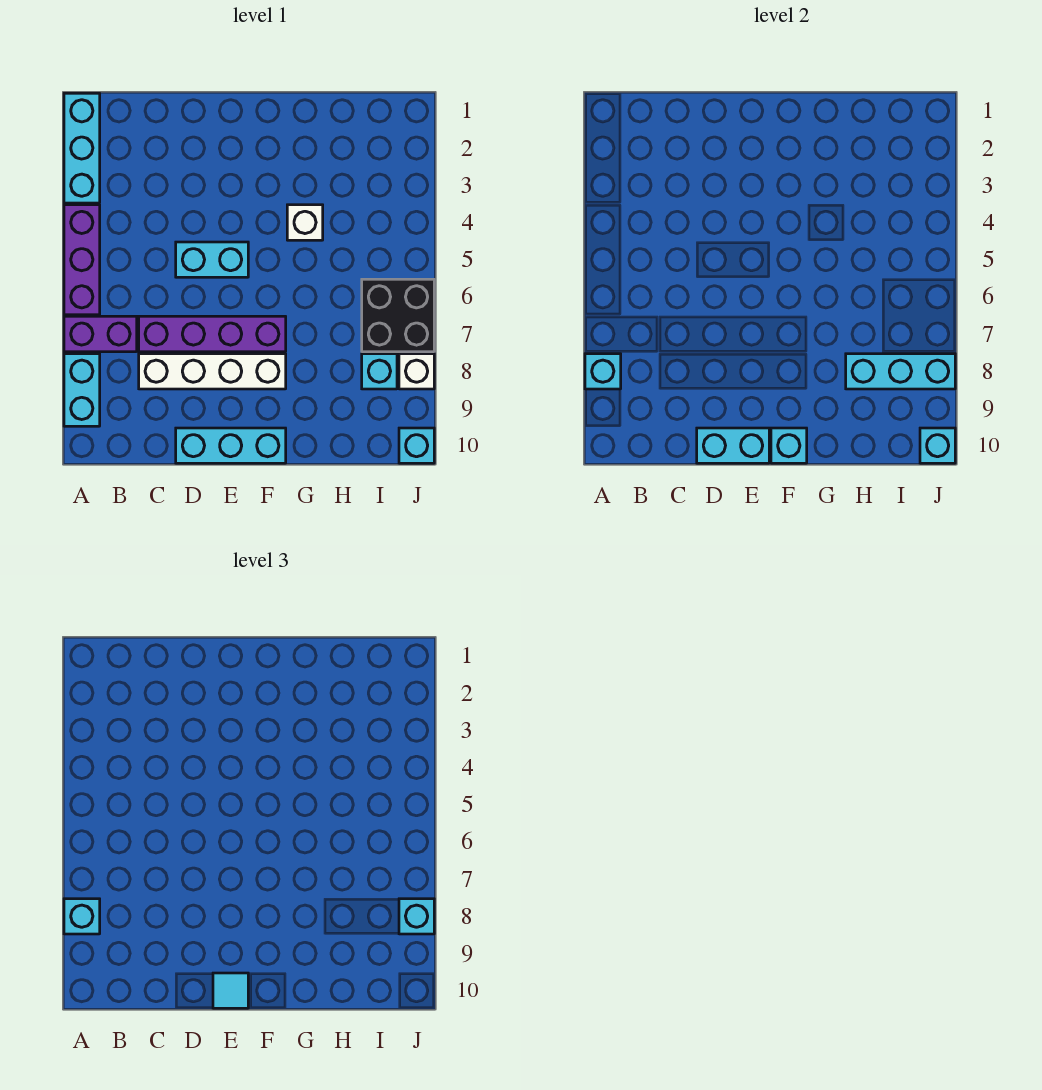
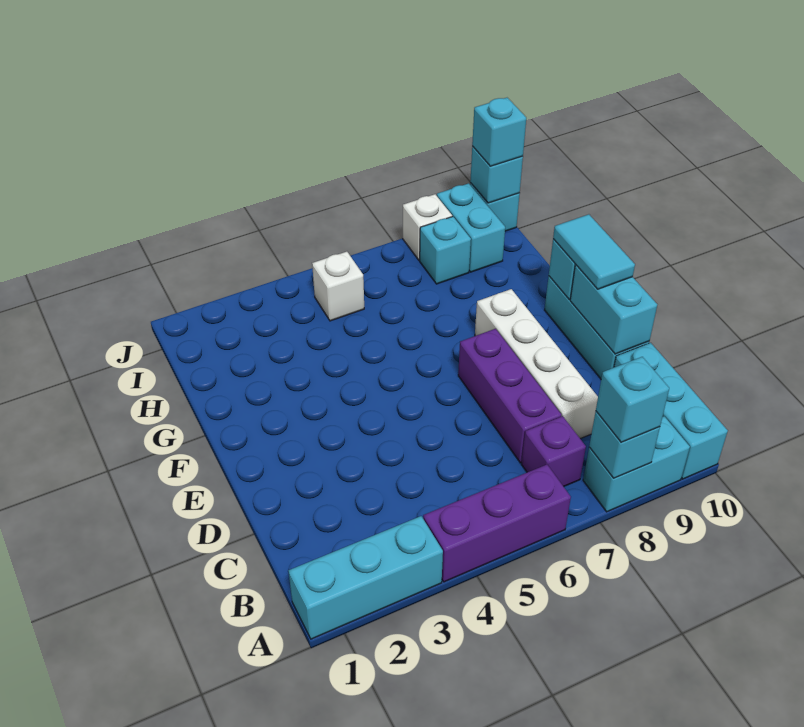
purple 1x2 brick [64,316,137,352] -> purple 1x1 brick [521,416,586,487]
purple 1x4 brick [139,316,286,352] -> purple 1x3 brick [458,329,561,463]
cyan 1x2 brick [176,242,248,277] -> cyan 1x2 brick moved to [437,183,505,272]
cyan 1x1 tile [213,973,248,1008] -> cyan 1x2 tile [553,214,635,289]
white 1x1 brick [287,205,323,240] -> white 1x1 brick moved to [312,252,364,321]
cyan 1x3 brick [846,354,955,389] -> cyan 1x3 brick moved to [614,343,728,479]
black 2x2 brick [362,279,434,352] -> none
cyan 1x1 brick [399,899,434,934] -> cyan 1x1 brick moved to [472,98,526,166]

